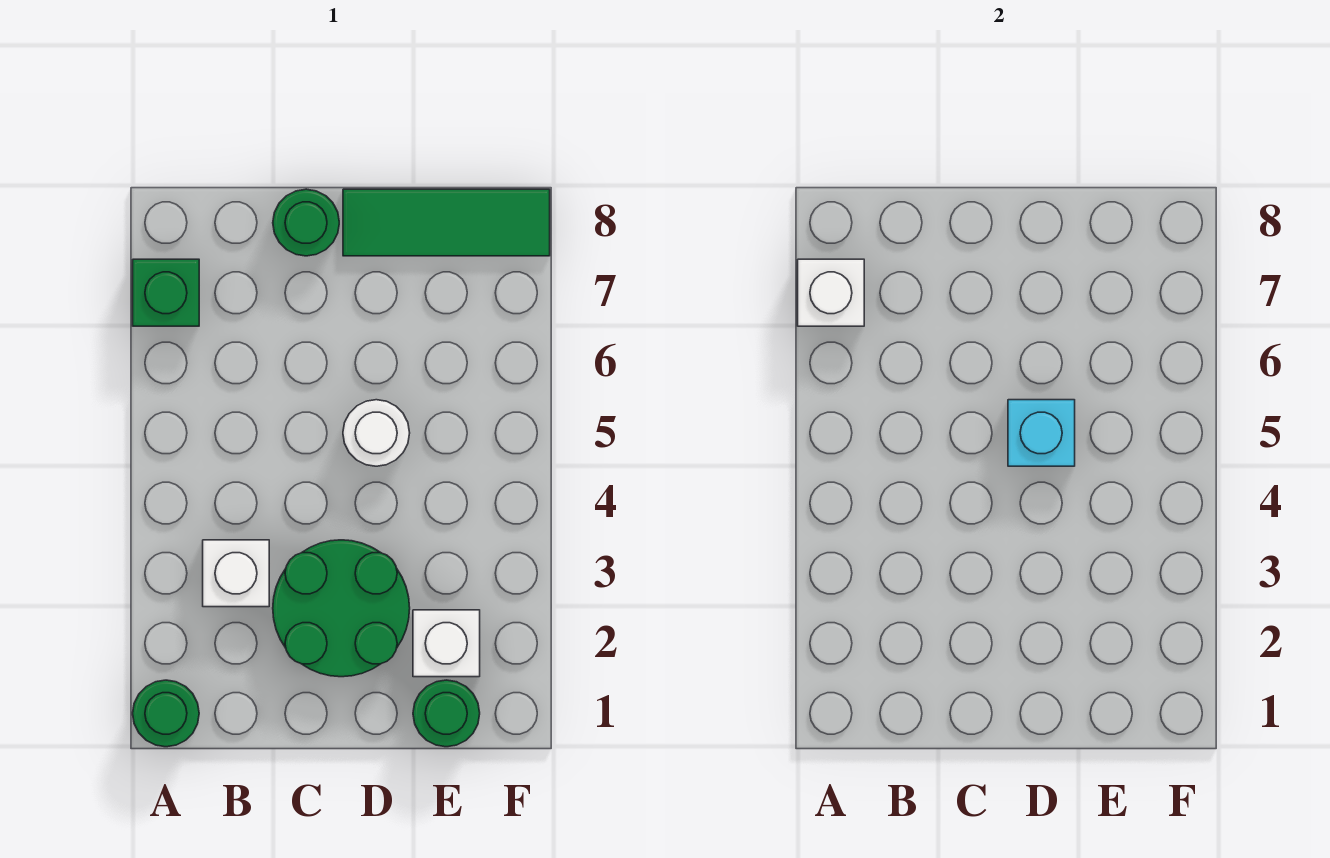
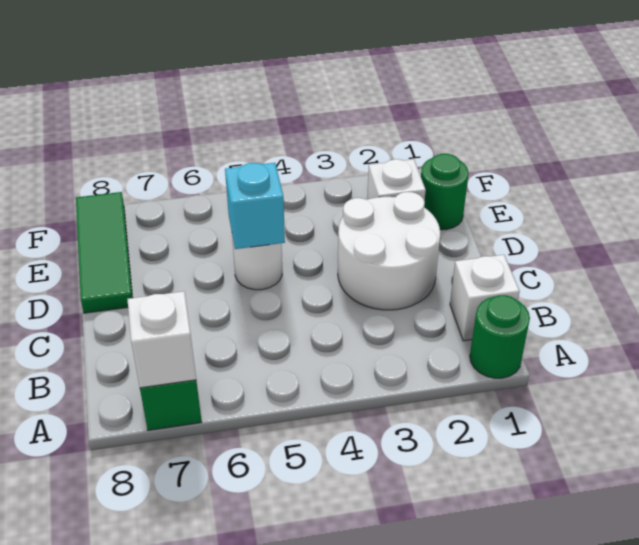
white 1x1 brick [203,540,269,607] -> white 1x1 brick moved to [450,255,520,341]
green 2x2 round brick [273,540,410,677] -> white 2x2 round brick [338,192,440,310]
green 1x1 round brick [273,189,339,256] -> none

